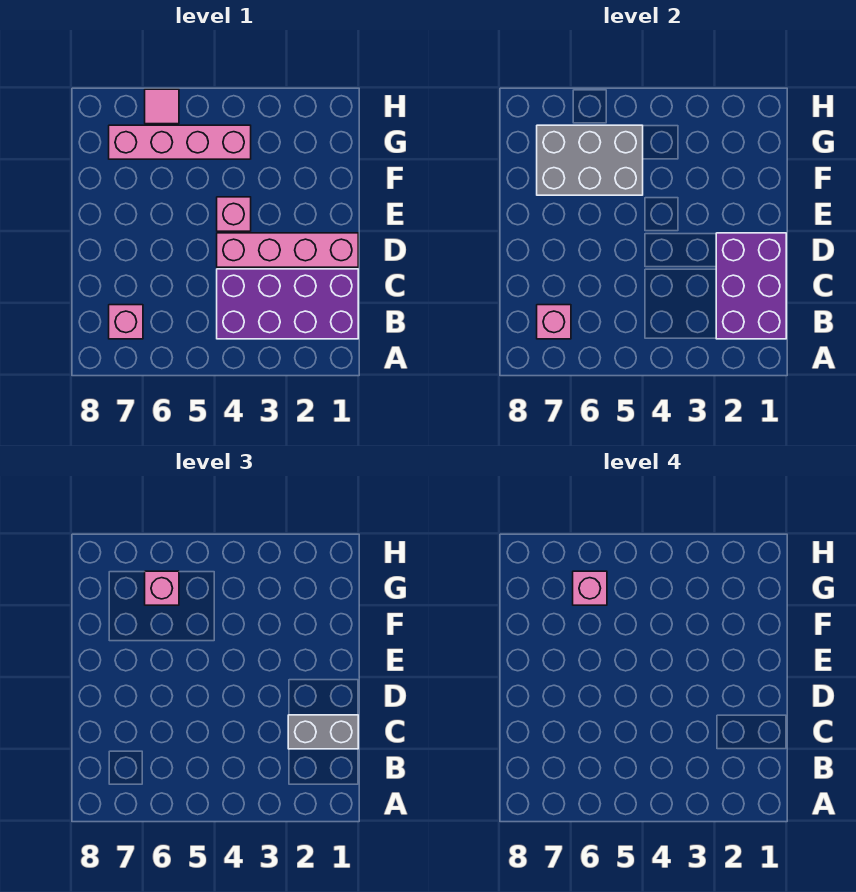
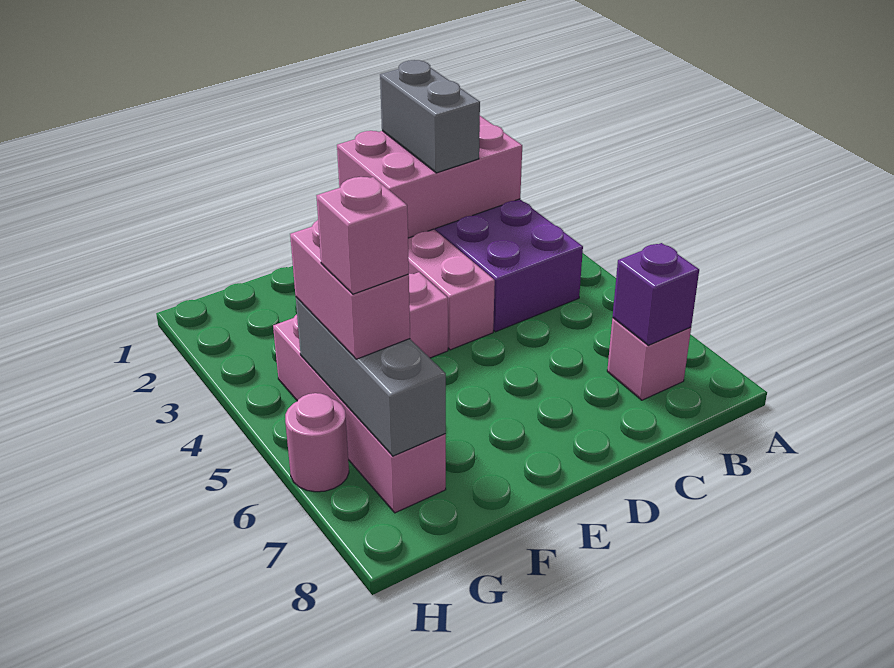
purple 2x3 brick [716,233,786,339] -> pink 2x3 brick [337,116,522,238]
pink 1x1 brick [537,305,571,339] -> purple 1x1 brick [613,243,699,345]
grey 2x3 brick [537,125,643,195] -> grey 1x3 brick [296,297,446,456]
pink 1x1 brick [145,571,179,605] -> pink 1x2 brick [290,220,410,359]
pink 1x1 tile [145,89,179,124] -> pink 1x1 round brick [285,393,349,492]

